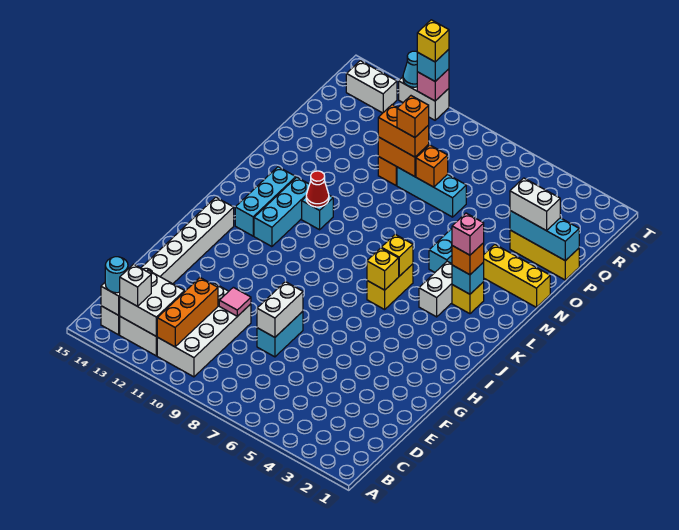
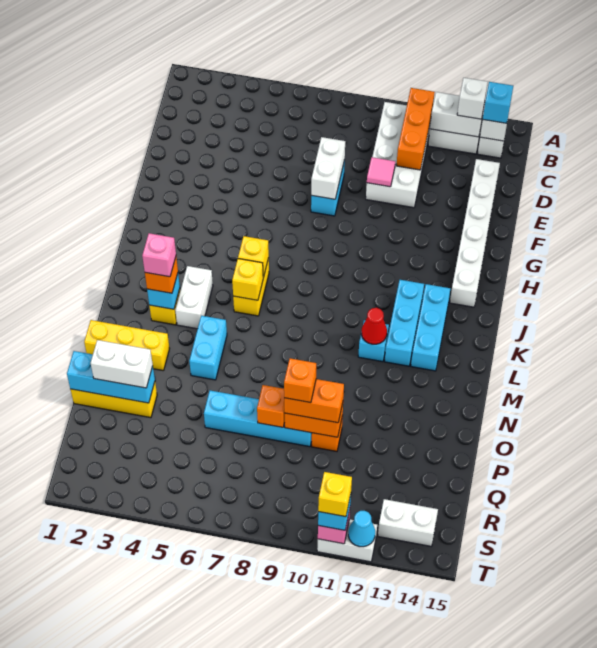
white 2x2 brick [120,270,185,336] -> white 1x2 brick [430,92,484,137]
cyan 1x1 round brick [105,257,128,293] -> cyan 1x1 brick [483,82,513,123]
cyan 1x3 brick [397,167,466,217] -> cyan 1x4 brick [204,390,312,447]

